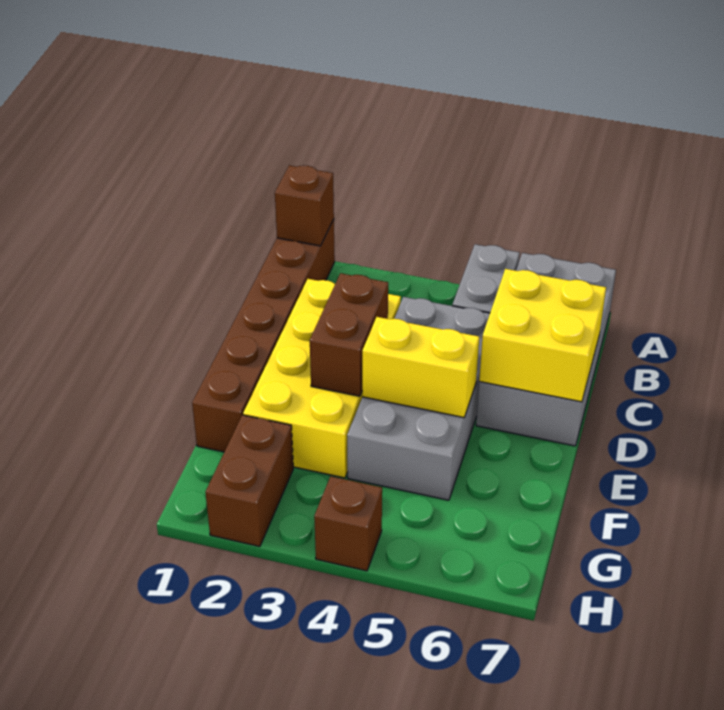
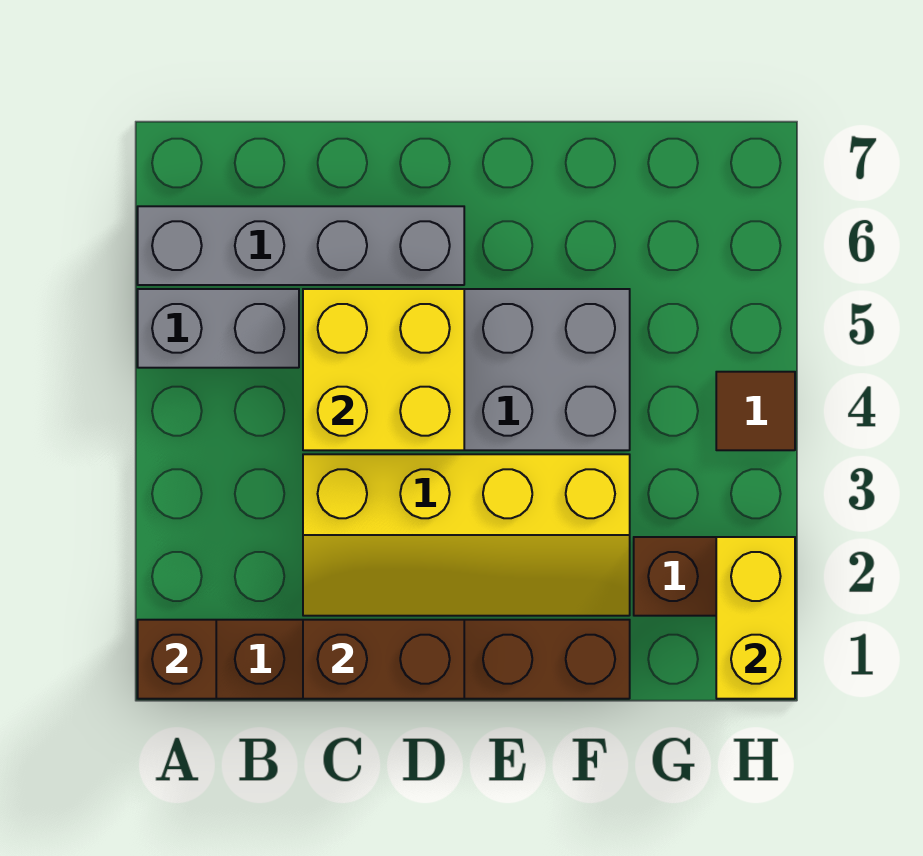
grey 2x4 brick [476,253,616,446] -> grey 1x4 brick [138,206,464,285]
yellow 2x4 brick [243,279,401,478] -> yellow 2x4 slope [303,454,630,616]
yellow 2x2 brick [479,269,606,402] -> yellow 2x2 brick moved to [303,289,464,450]
brown 1x2 brick [310,273,388,396] -> brown 1x2 brick moved to [303,620,464,699]
yellow 1x2 brick [362,317,479,418] -> yellow 1x2 brick moved to [716,537,795,699]
brown 1x1 brick [314,476,382,571] -> brown 1x1 tile [716,372,795,450]

